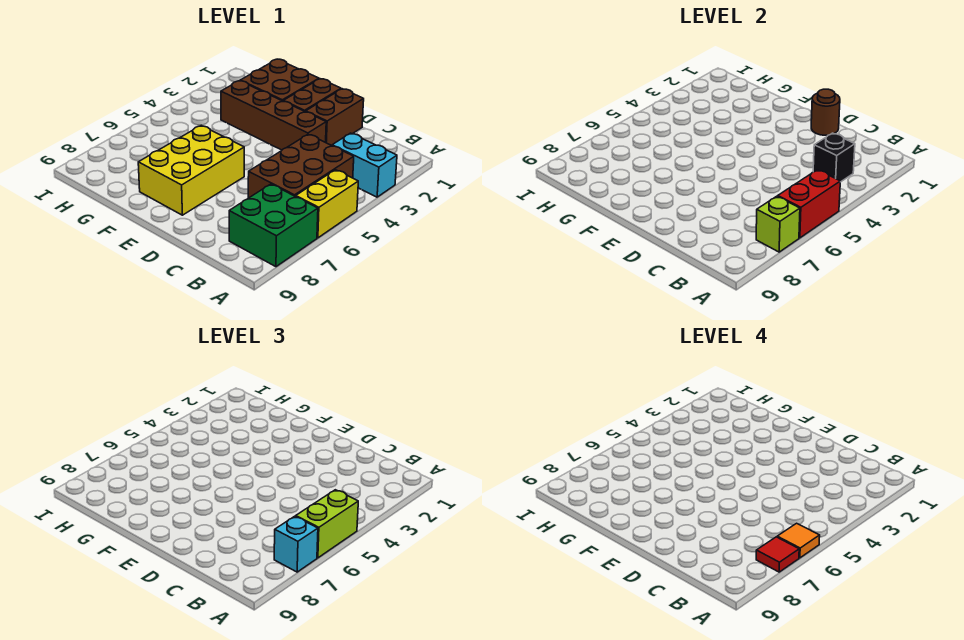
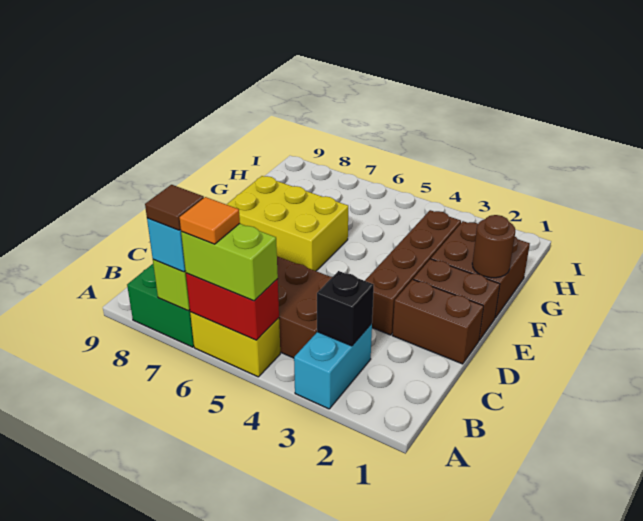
red 1x1 tile [756,537,799,572] -> brown 1x1 tile [145,185,204,230]
brown 1x1 round brick [811,89,840,135] -> brown 1x1 round brick moved to [472,215,515,278]

